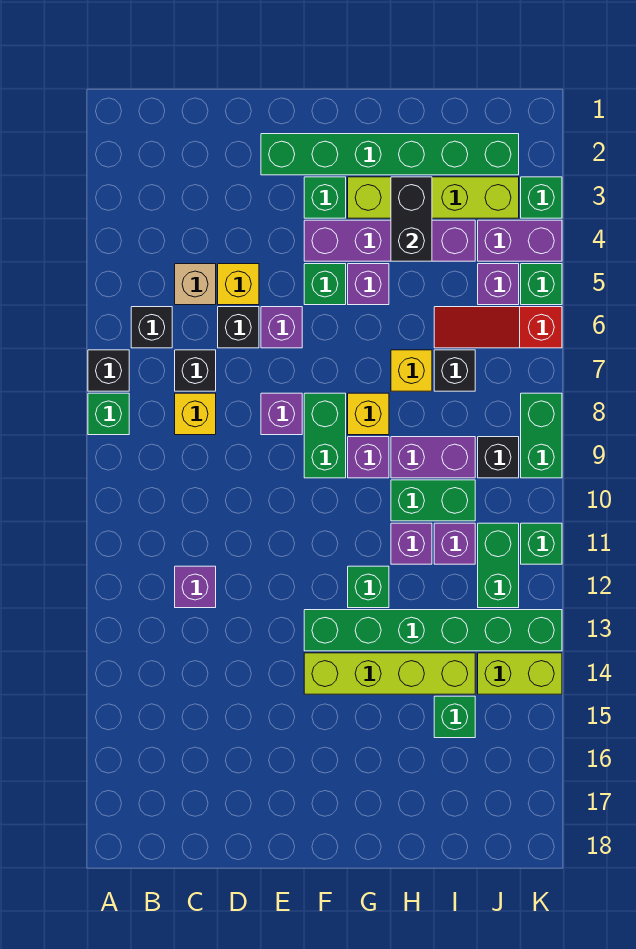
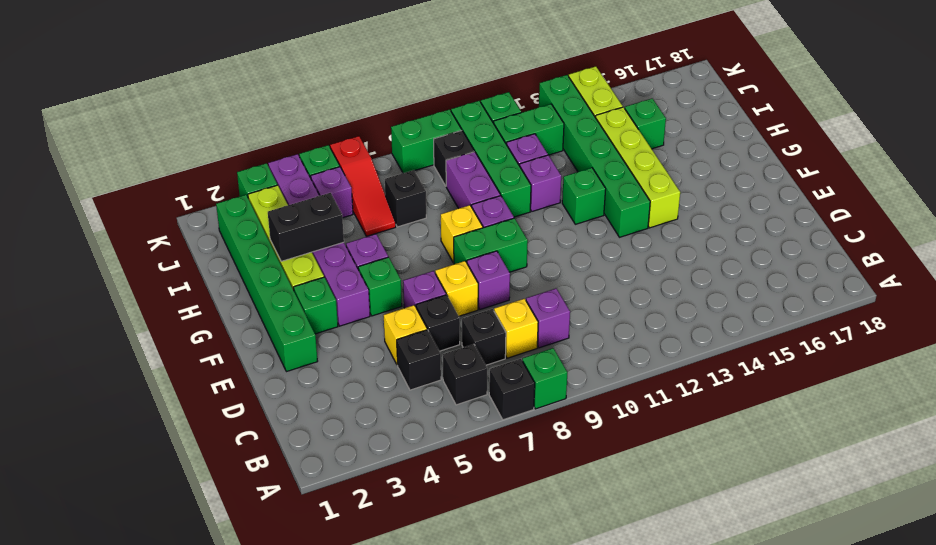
tan 1x1 brick [175,264,216,305] -> black 1x1 brick [397,330,441,390]
purple 1x1 brick [175,566,216,608] -> purple 1x1 brick moved to [526,289,570,348]
yellow 1x1 brick [391,350,432,391] -> yellow 1x1 brick moved to [435,261,478,316]
green 1x2 brick [391,480,475,521] -> green 1x4 brick [451,101,531,217]

